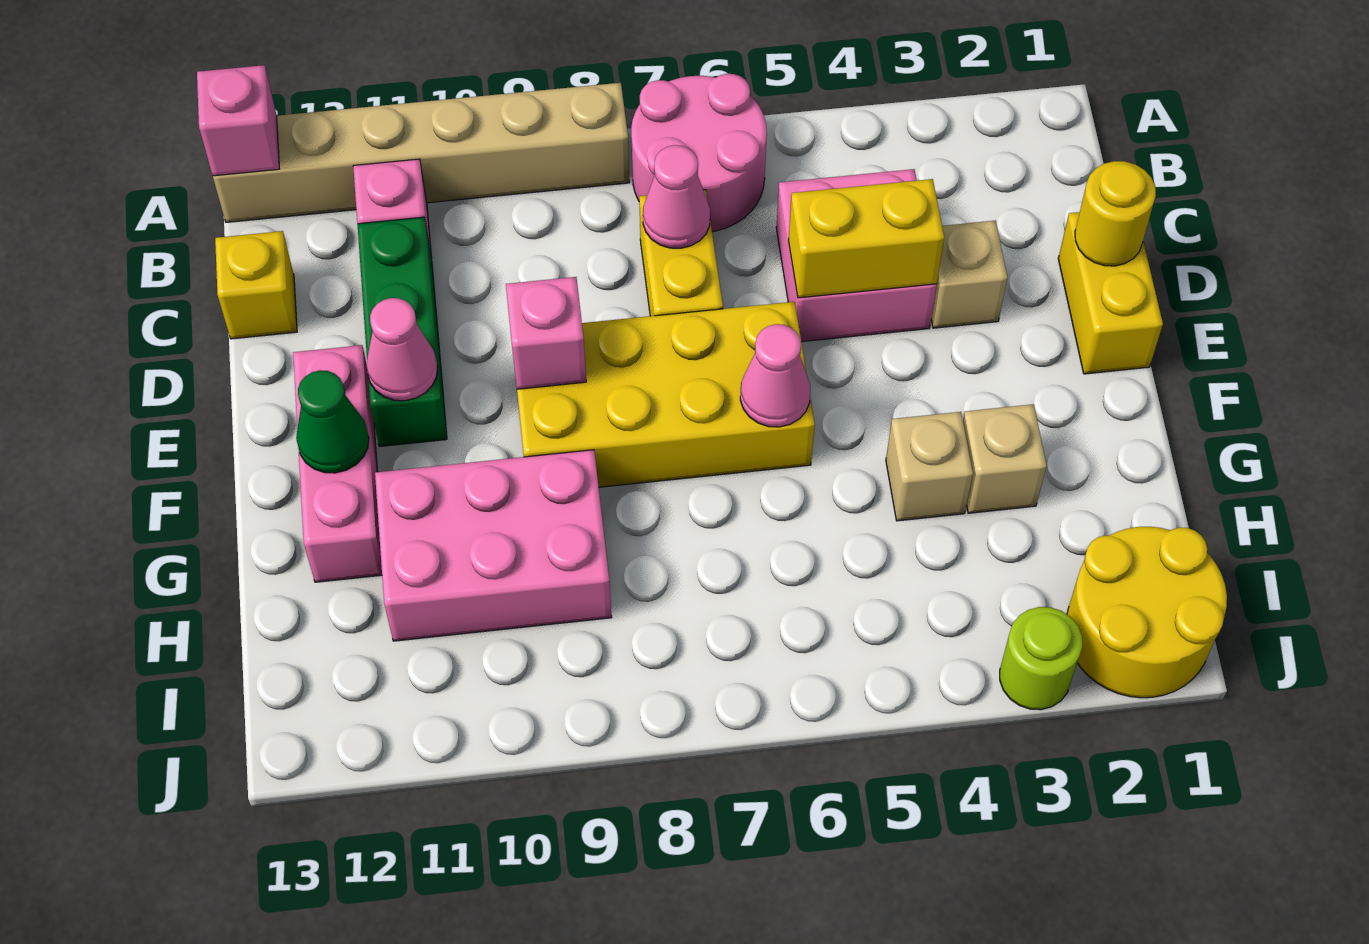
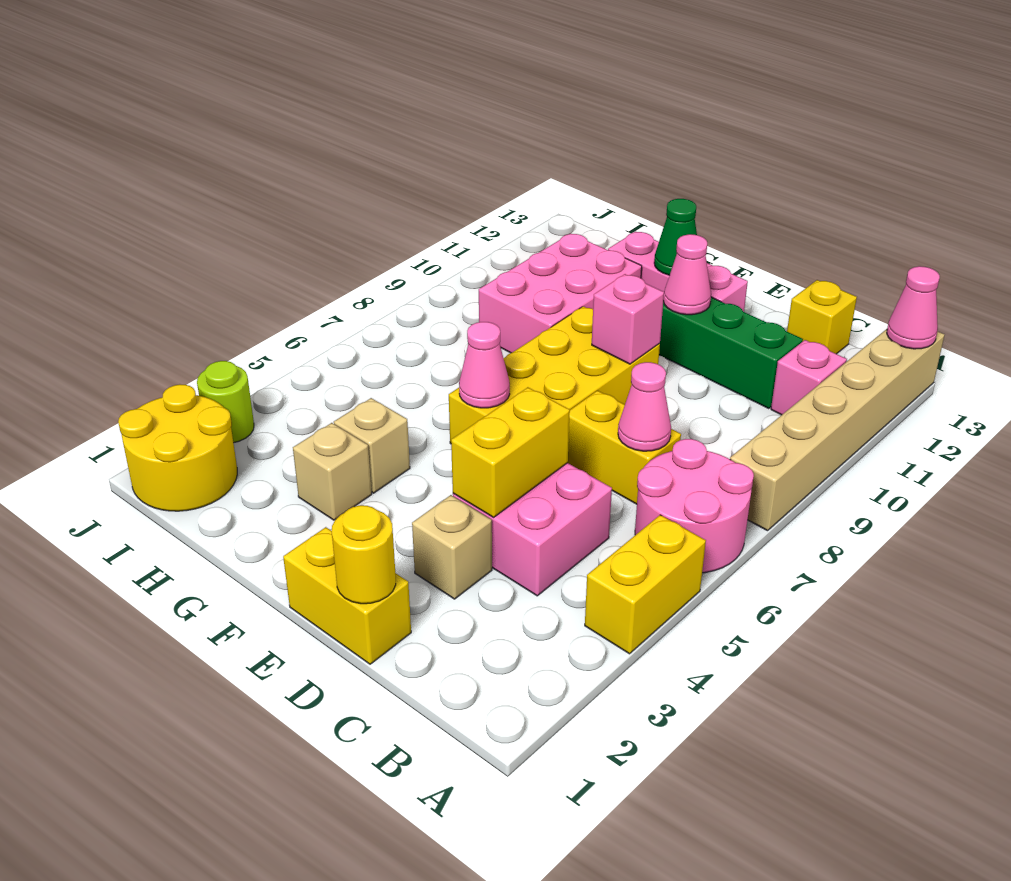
none -> yellow 1x2 brick [585,515,706,654]
pink 1x1 brick [197,65,279,176] -> pink 1x1 cone [887,266,940,349]

